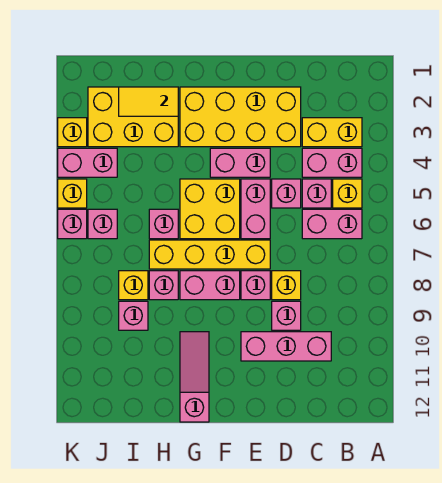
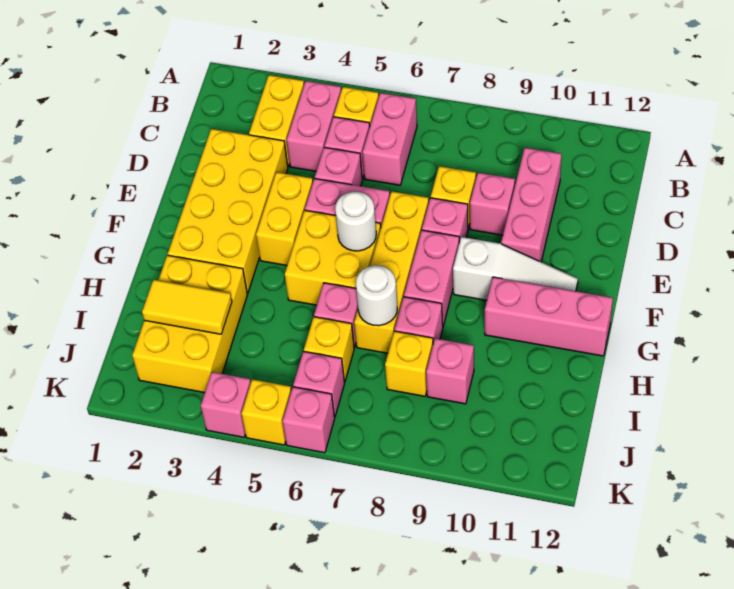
pink 1x2 brick [210,148,270,177] -> yellow 1x2 brick [256,172,313,265]
none -> white 1x1 round brick [335,192,376,251]
none -> white 1x3 slope [453,237,578,300]
pink 1x3 slope [180,332,209,422] -> pink 1x3 brick [485,277,613,356]
yellow 1x2 tile [119,87,178,116] -> yellow 1x2 tile turned to [142,280,232,334]
none -> white 1x1 round brick [356,265,397,326]
pink 1x2 brick [58,148,117,177] -> pink 1x1 brick [201,372,251,437]
yellow 1x1 brick [58,118,87,147] -> yellow 1x1 brick moved to [304,317,354,382]

